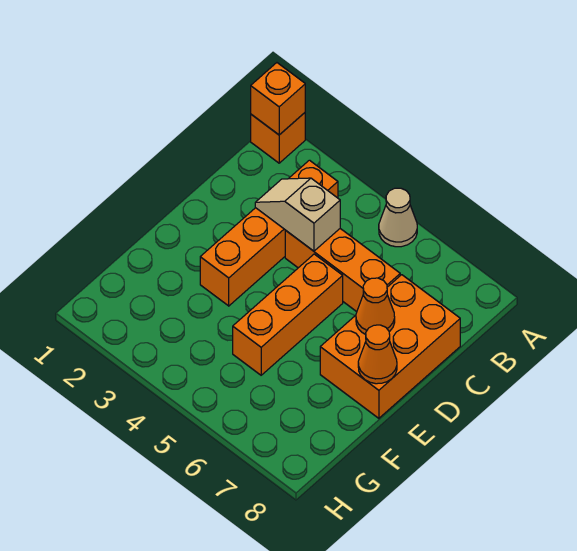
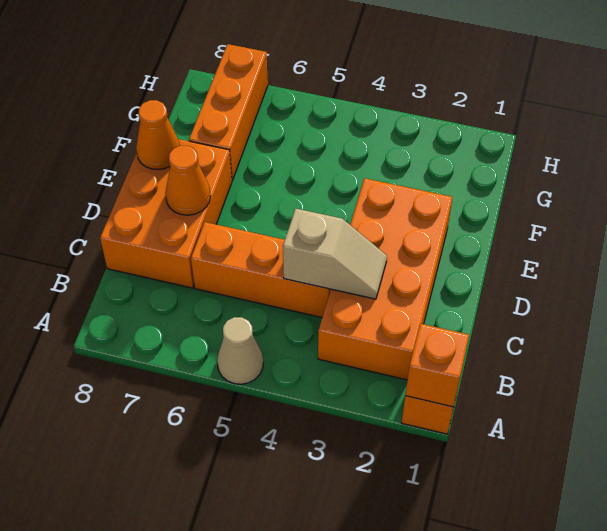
orange 1x4 brick [200,160,338,306] -> orange 2x4 brick [318,178,453,380]
orange 1x3 brick [233,254,343,375] -> orange 1x3 brick moved to [189,44,268,180]

